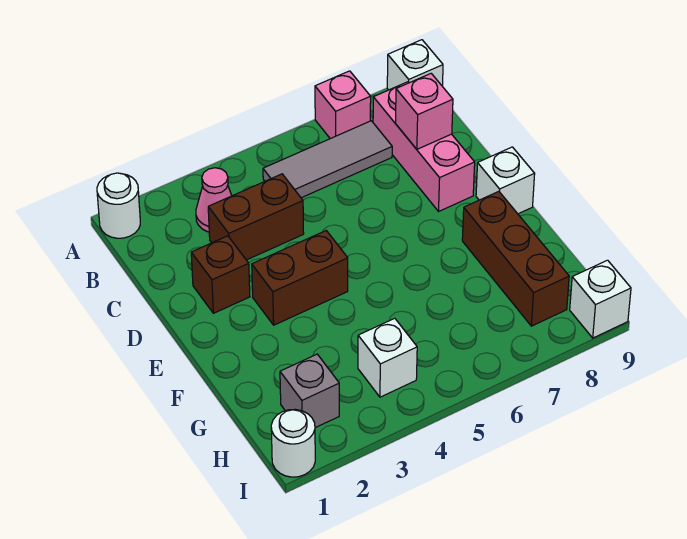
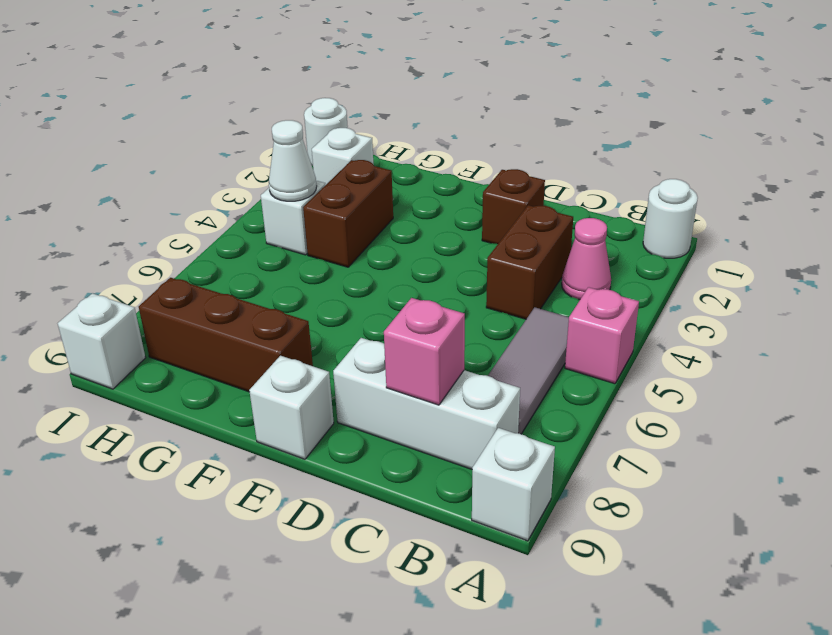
pink 1x1 brick [315,71,371,139] -> pink 1x1 brick moved to [565,287,639,384]
pink 1x3 brick [373,82,475,211] -> white 1x3 brick [333,338,520,469]
brown 1x2 brick [252,231,348,325] -> brown 1x2 brick moved to [303,160,393,267]
grey 1x1 brick [280,354,339,428] -> white 1x1 brick [312,128,373,185]
none -> white 1x1 cone [269,120,316,201]

